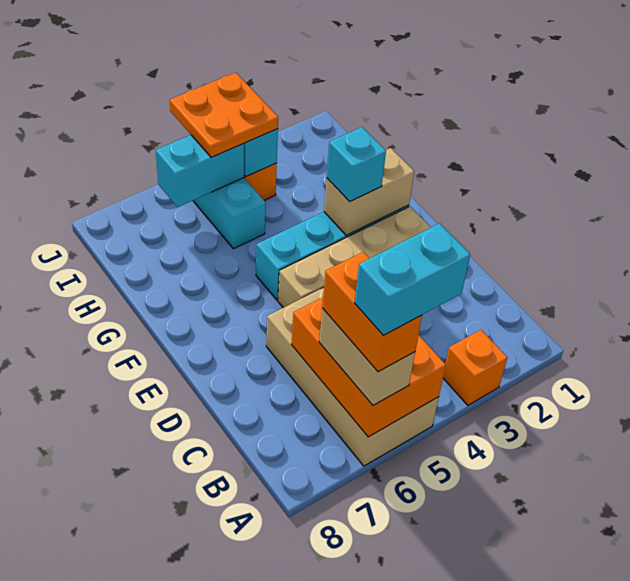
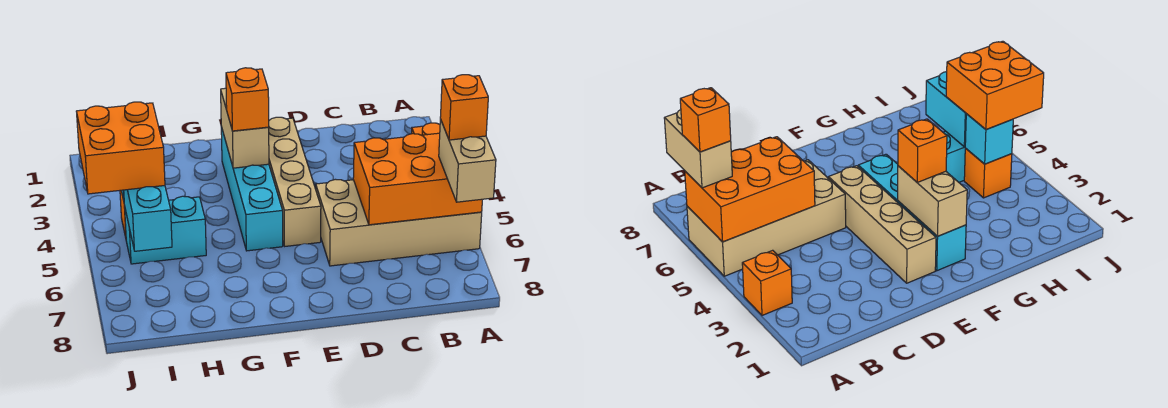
cyan 1x2 brick [355,224,470,335] -> none
tan 1x2 brick [319,308,415,405] -> tan 1x2 brick turned to [439,119,496,202]
orange 1x2 brick [322,252,422,372] -> orange 1x1 brick [440,75,488,140]
cyan 1x1 brick [327,127,386,202] -> orange 1x1 brick [226,68,269,131]
orange 2x2 plate [170,73,278,158] -> orange 2x2 brick [76,102,165,194]

